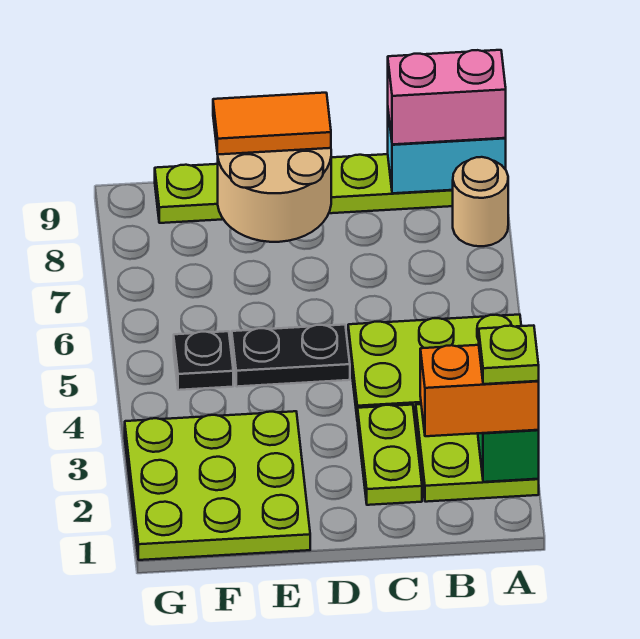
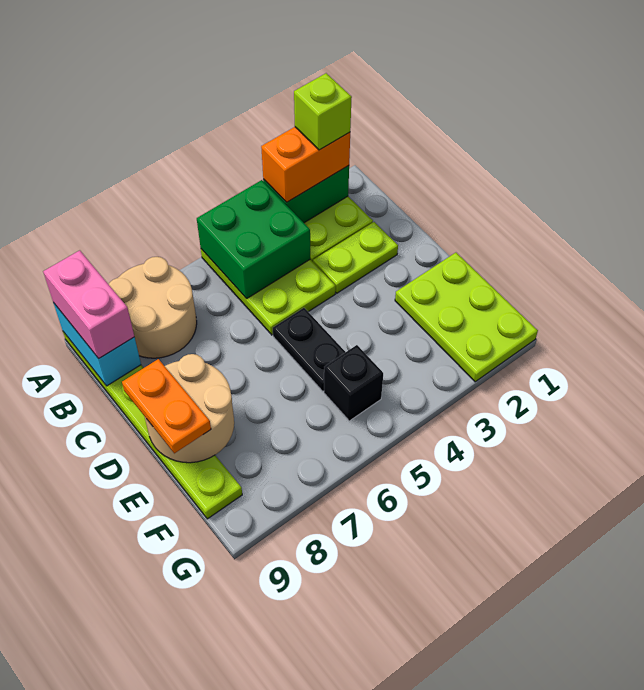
orange 1x2 brick [420,345,539,436] -> orange 1x2 brick turned to [261,127,350,202]
lime 1x1 plate [479,325,539,384] -> lime 1x1 brick [294,73,352,150]
none -> green 2x2 brick [197,180,310,299]
tan 1x1 round brick [453,157,508,246] -> tan 2x2 round brick [109,257,197,358]
orange 1x2 tile [213,93,331,155] -> orange 1x2 plate [122,359,211,453]
lime 3x3 plate [125,411,310,560] -> lime 2x3 plate [395,253,538,382]
black 1x1 plate [174,331,233,390] -> black 1x1 brick [324,345,383,421]

